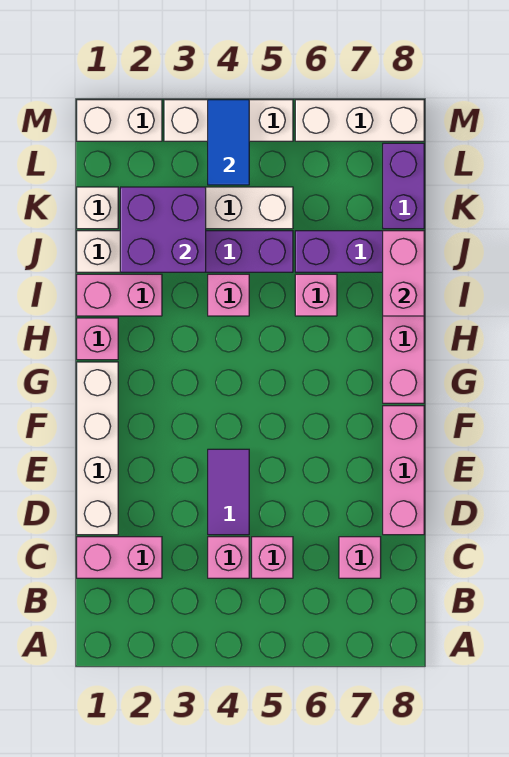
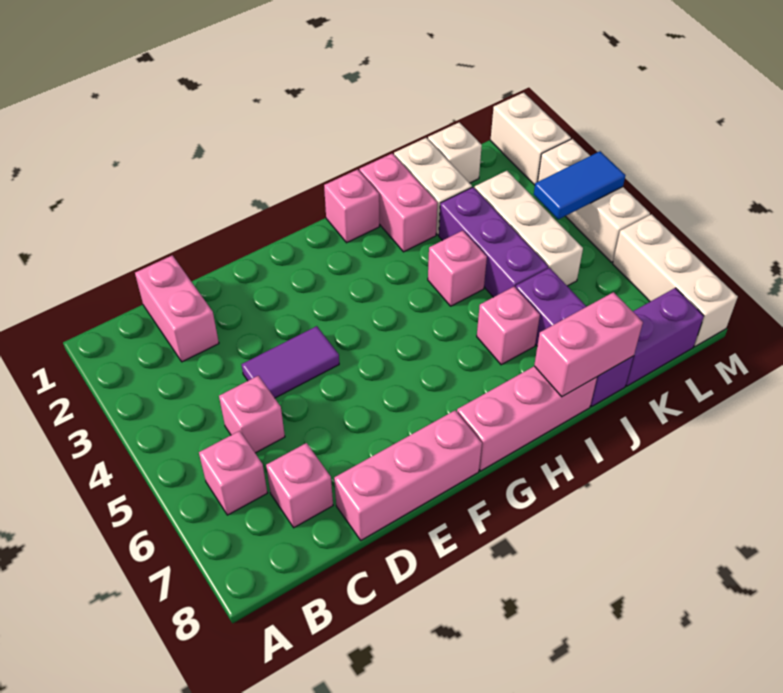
pink 1x1 brick [208,537,249,578] -> pink 1x1 brick moved to [199,431,267,515]
white 1x4 brick [77,362,118,535] -> none
purple 2x2 brick [120,187,206,272] -> none

